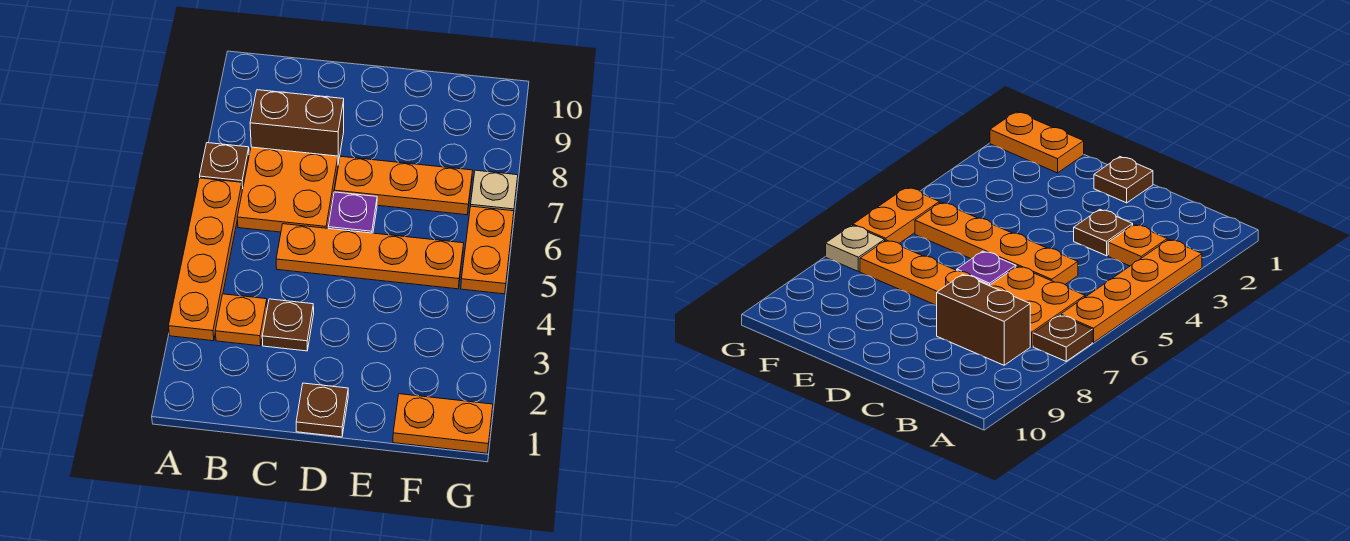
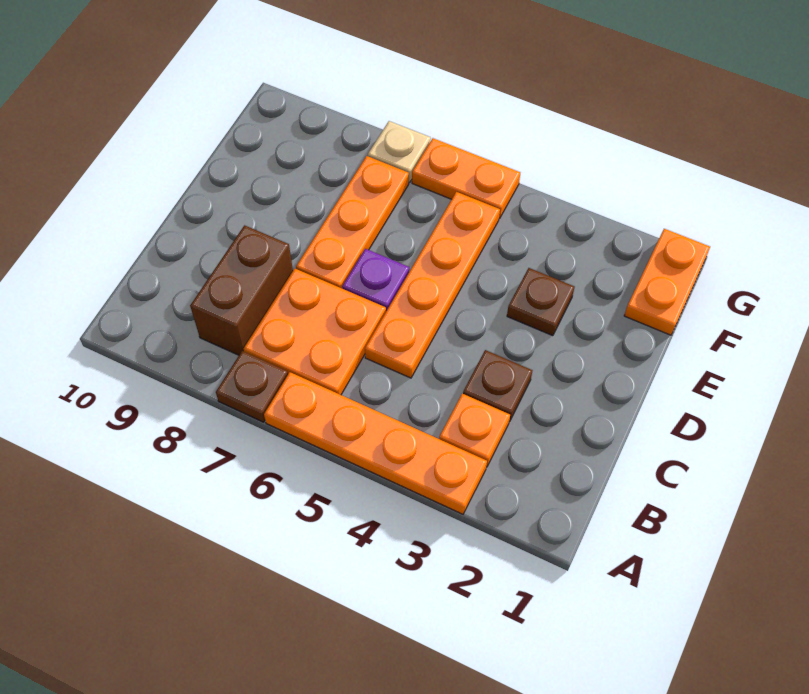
brown 1x1 plate [296,383,348,437] -> brown 1x1 plate moved to [507,268,574,336]

